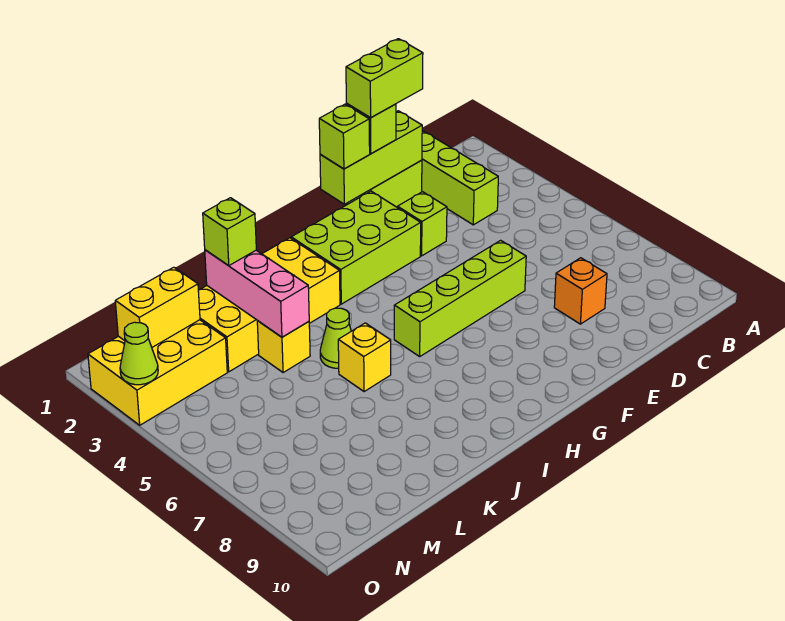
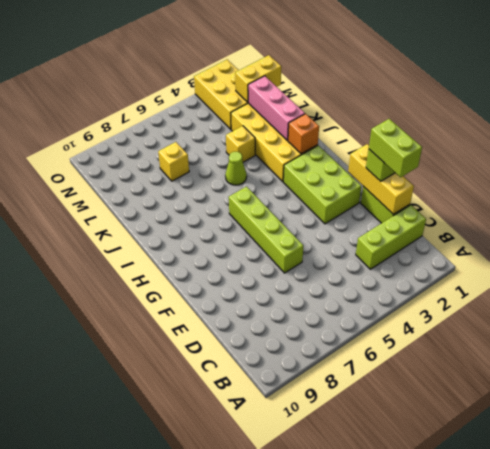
lime 1x3 brick [320,111,422,204] -> yellow 1x3 brick [348,144,414,214]
orange 1x1 brick [554,258,607,324] -> orange 1x1 brick moved to [288,114,319,154]
lime 1x1 brick [398,192,447,256] -> none
lime 1x1 brick [319,104,370,169] -> none
yellow 1x1 brick [338,323,391,392] -> yellow 1x1 brick moved to [158,142,189,181]
pink 1x3 brick [205,250,309,337] -> pink 1x3 brick turned to [248,76,305,140]
lime 1x1 brick [203,198,256,266] -> none
yellow 1x2 brick [115,267,200,347] -> yellow 1x2 brick turned to [235,55,281,102]
lime 1x1 cone [120,322,158,385] -> none

